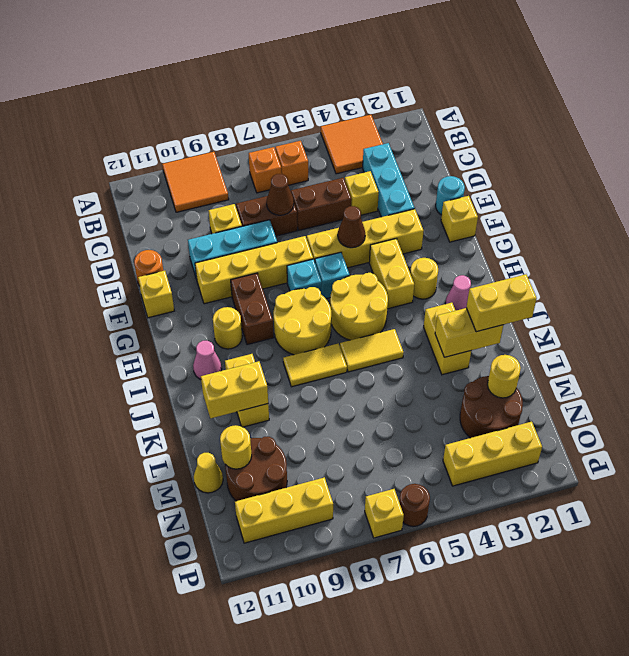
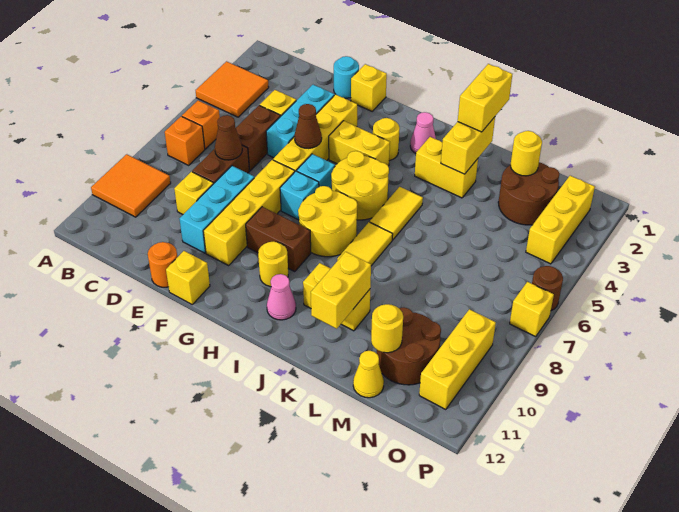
cyan 1x3 brick [363,143,415,217] -> cyan 1x3 brick turned to [266,85,334,158]

